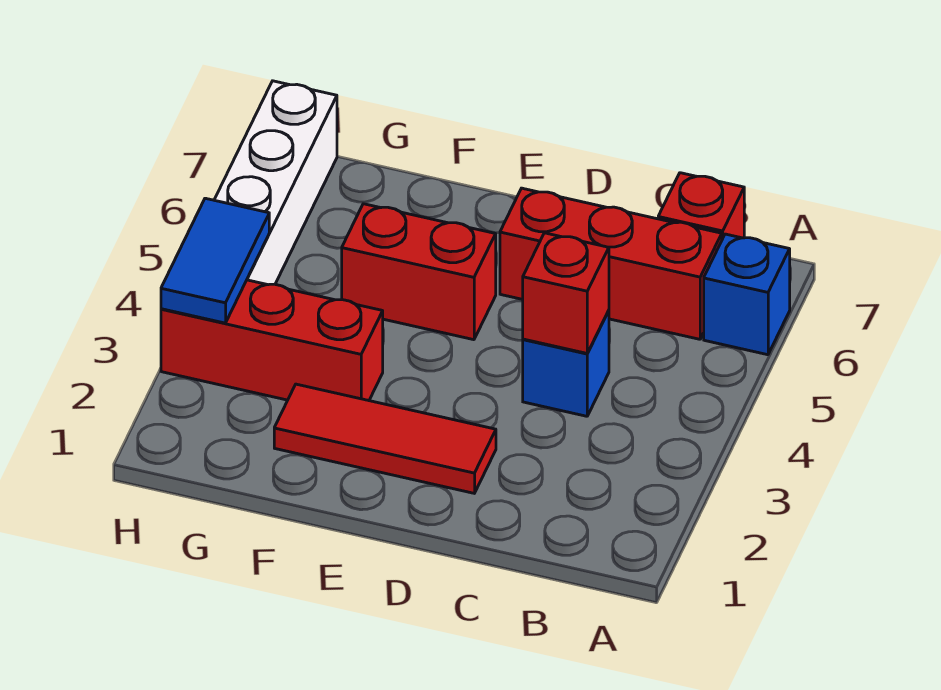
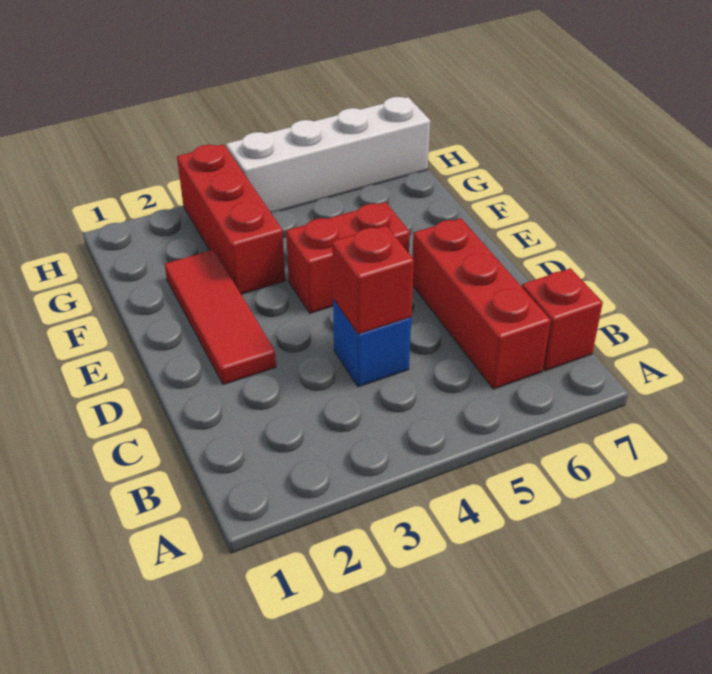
blue 1x1 brick [704,234,790,355] -> none
red 1x2 brick [342,204,496,340] -> red 1x2 brick turned to [286,202,410,313]
blue 1x2 tile [161,198,269,323] -> none

